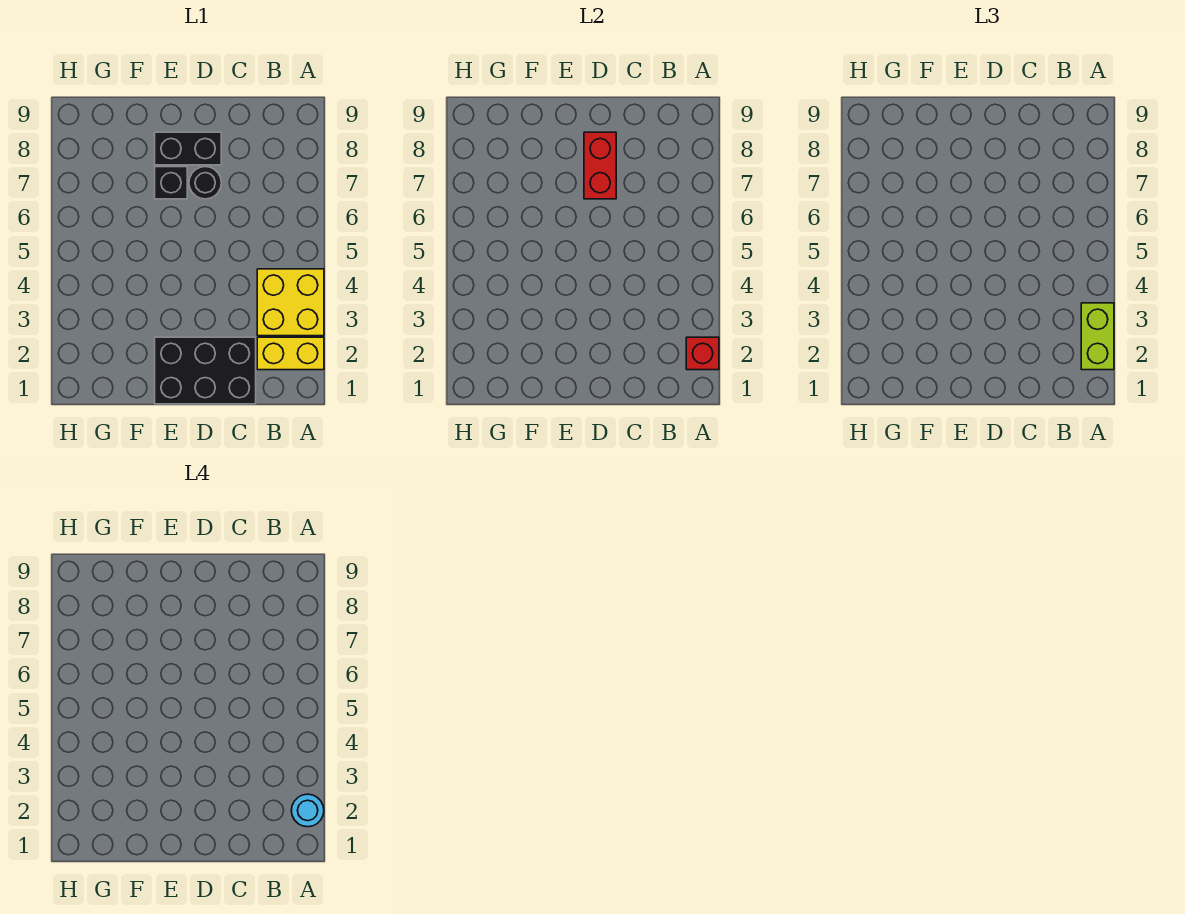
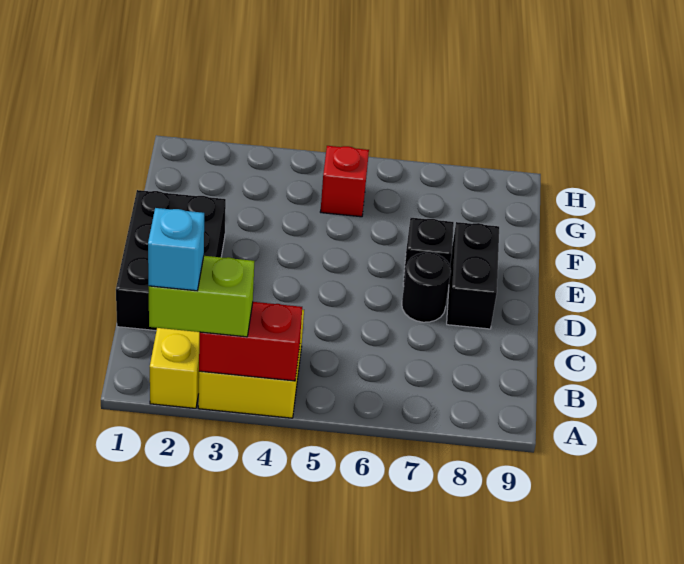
red 1x1 brick [686,337,719,370] -> red 1x1 brick moved to [320,146,369,217]
cyan 1x1 round brick [291,794,324,827] -> cyan 1x1 brick [148,208,204,291]
red 1x2 brick [584,132,616,199] -> red 1x2 brick moved to [199,302,302,381]

